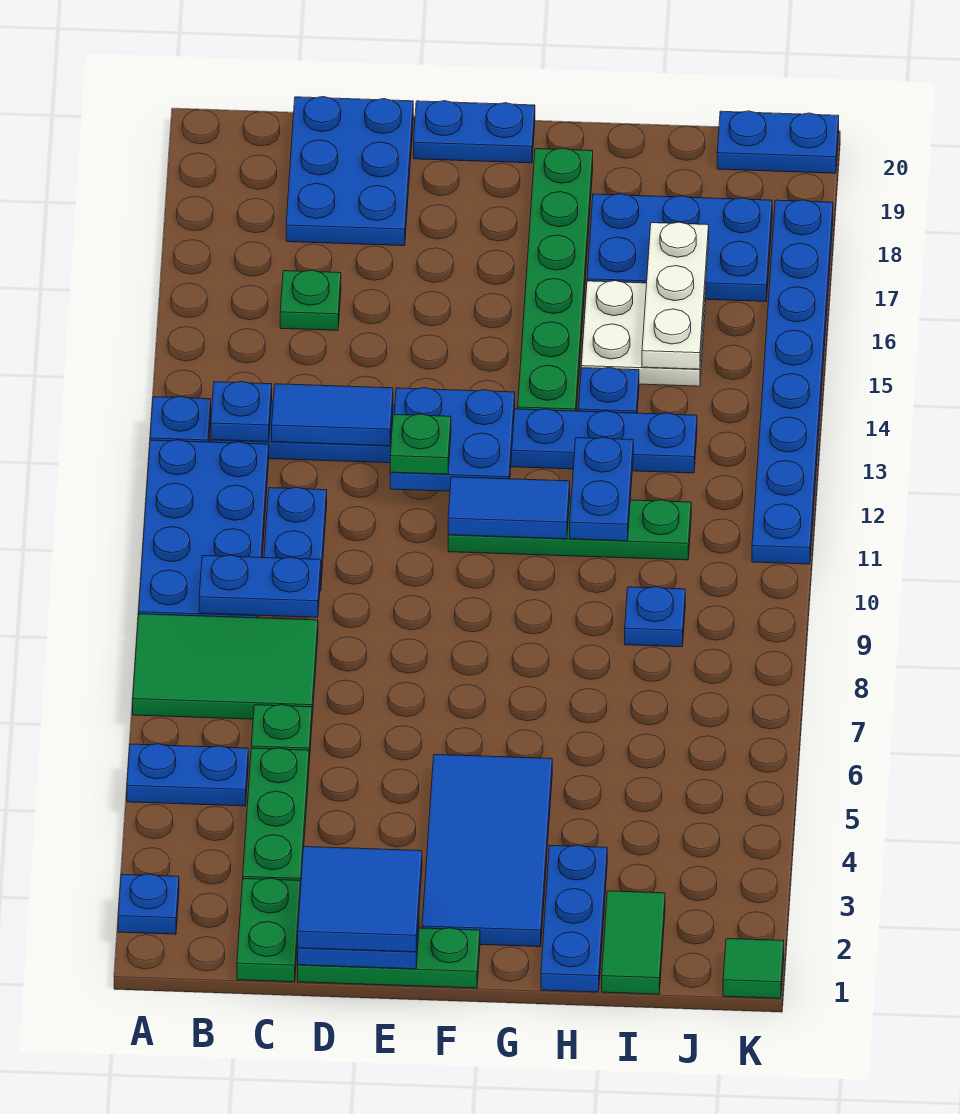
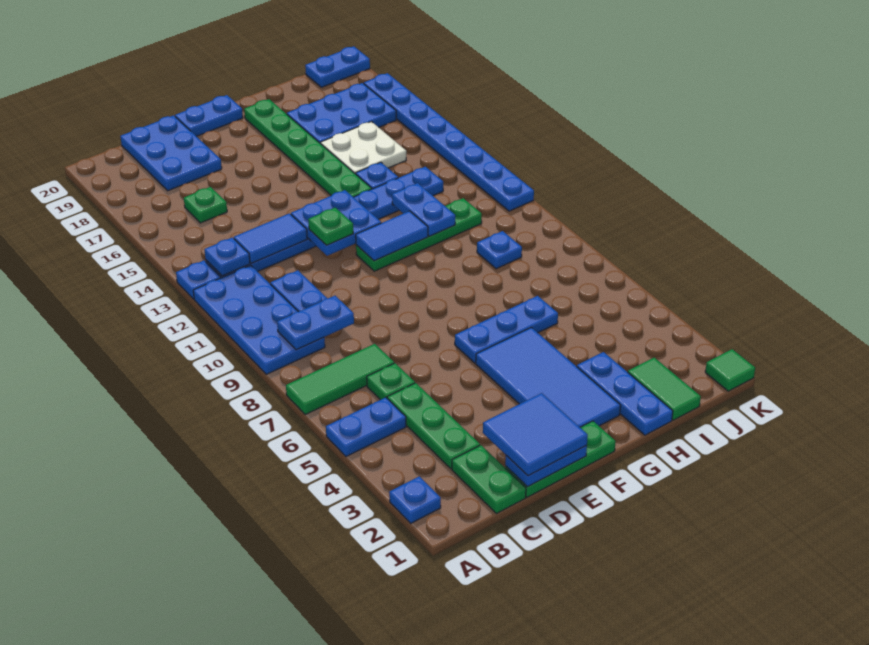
green 2x3 tile [133,614,318,719] -> green 1x3 tile [286,344,394,414]
none -> blue 1x3 plate [455,296,558,363]
white 1x3 plate [642,222,709,369] -> none

